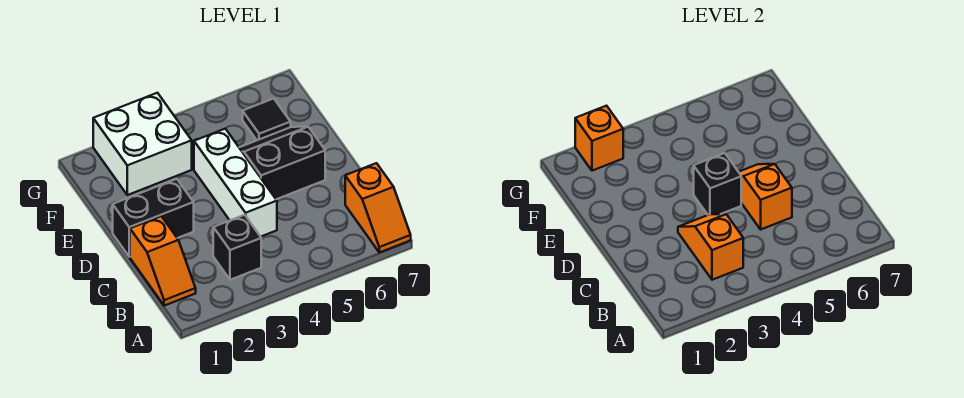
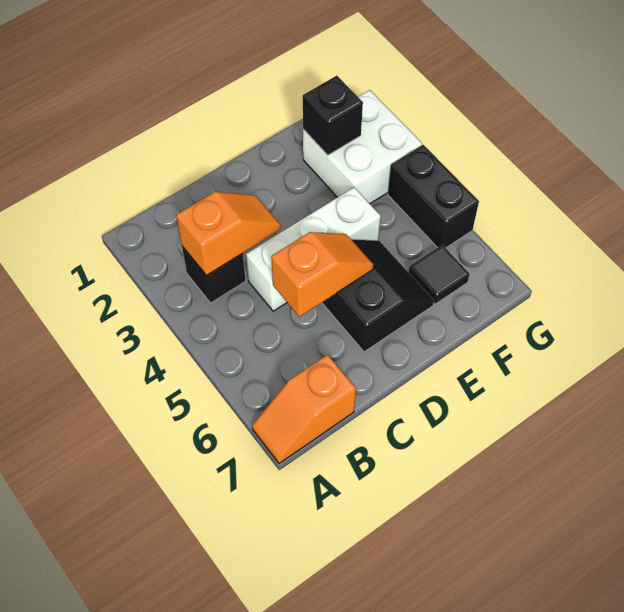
orange 1x2 slope [130,216,196,306] -> none
black 1x2 brick [113,179,194,257] -> black 1x2 brick moved to [388,145,479,248]
black 1x1 brick [694,153,741,215] -> black 1x1 brick moved to [303,76,363,155]
orange 1x1 brick [575,106,623,171] -> none

